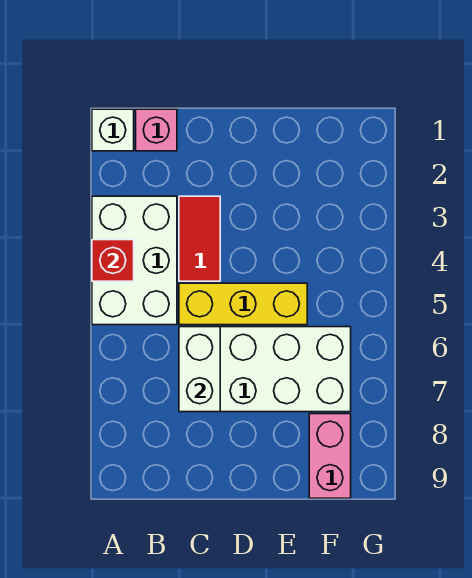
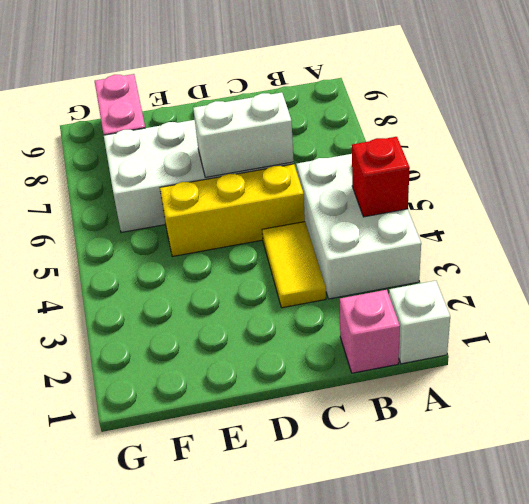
red 1x2 tile [179,196,220,281] -> yellow 1x2 tile [262,222,326,308]
white 1x2 brick [179,327,220,412] -> white 1x2 brick turned to [193,92,294,177]

